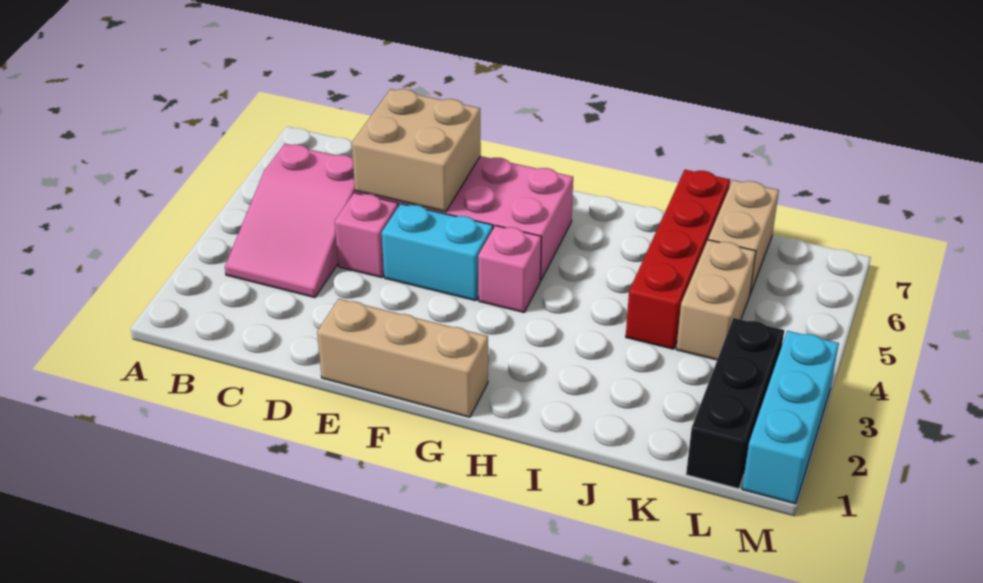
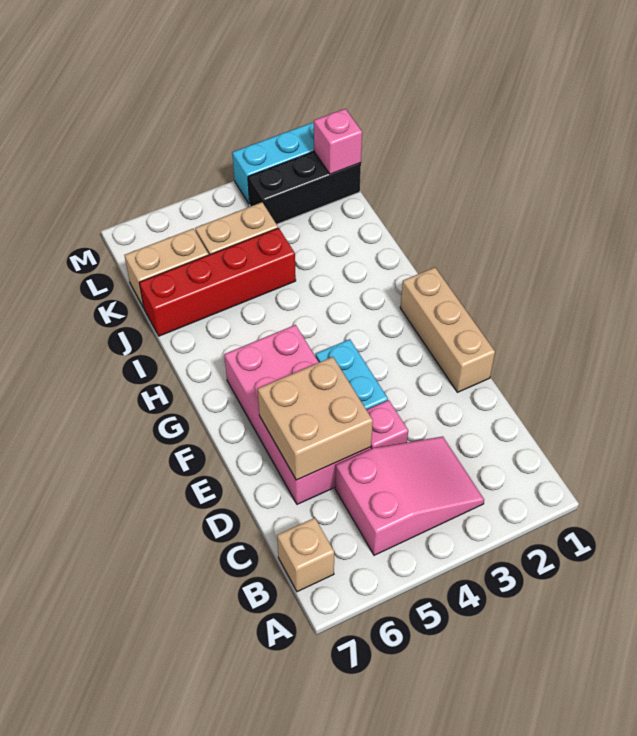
none -> tan 1x1 brick [277,518,334,592]
pink 1x1 brick [478,226,541,312] -> pink 1x1 brick moved to [314,109,362,174]

